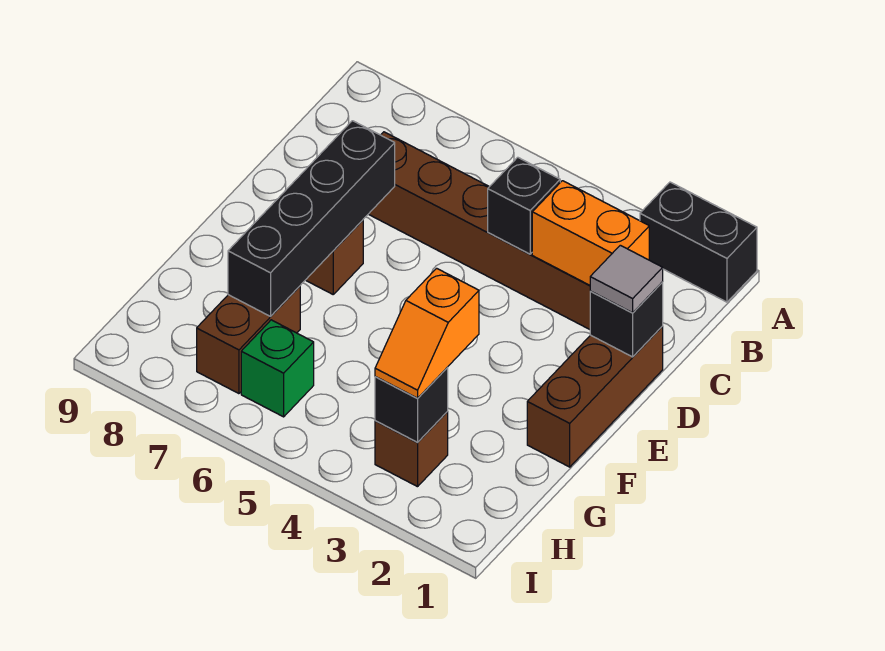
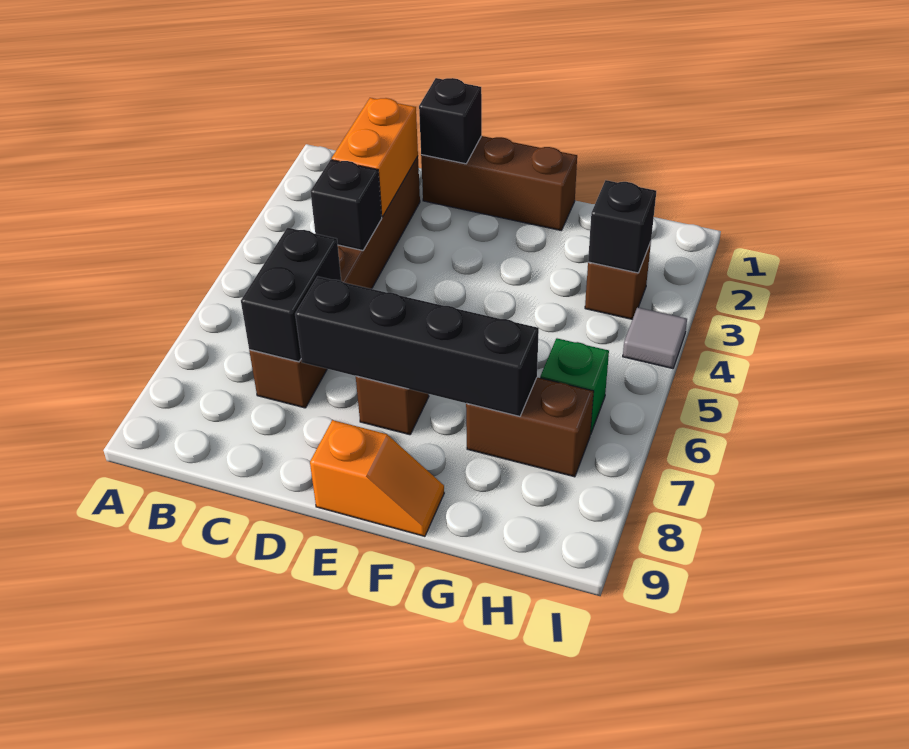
black 1x2 brick [640,182,757,302] -> black 1x2 brick moved to [241,228,341,362]
grey 1x1 tile [590,245,663,313] -> grey 1x1 tile moved to [623,307,687,368]
orange 1x2 slope [375,268,479,398] -> orange 1x2 slope moved to [310,420,444,536]

